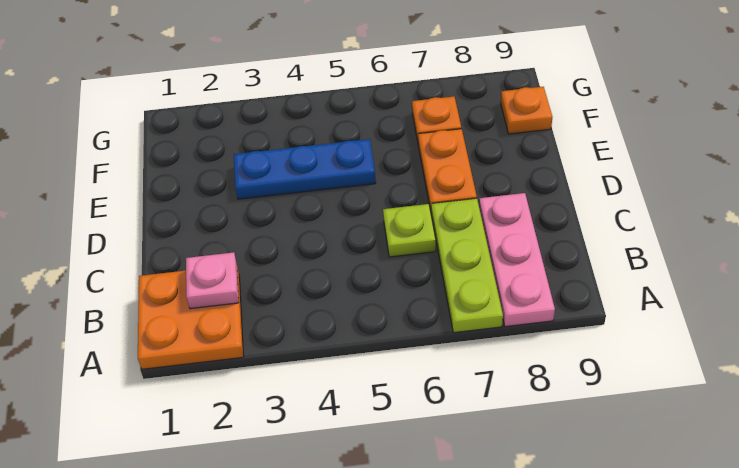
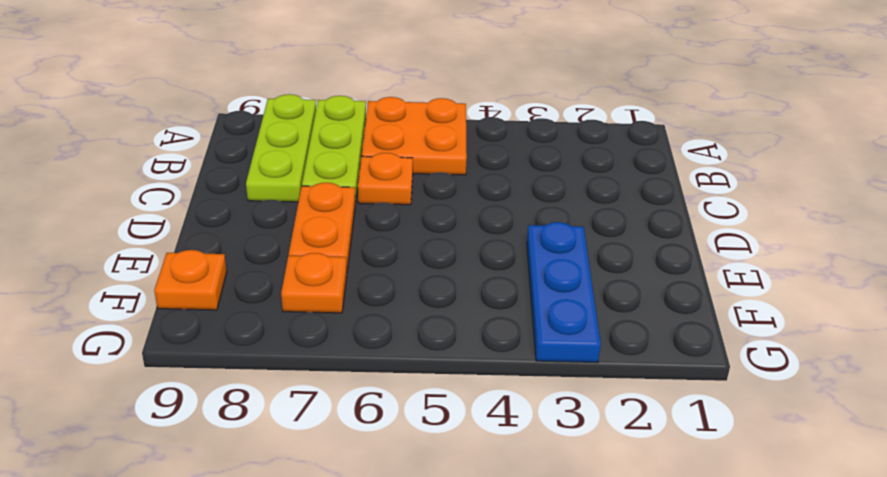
orange 2x2 plate [138,267,244,369] -> orange 2x2 plate moved to [362,97,467,175]
pink 1x3 plate [479,193,555,327] -> lime 1x3 plate [246,94,316,202]
pink 1x1 plate [186,252,239,309] -> none
lime 1x1 plate [383,204,436,257] -> orange 1x1 plate [358,153,413,205]
blue 1x3 plate [234,139,376,199] -> blue 1x3 plate turned to [527,222,601,362]

